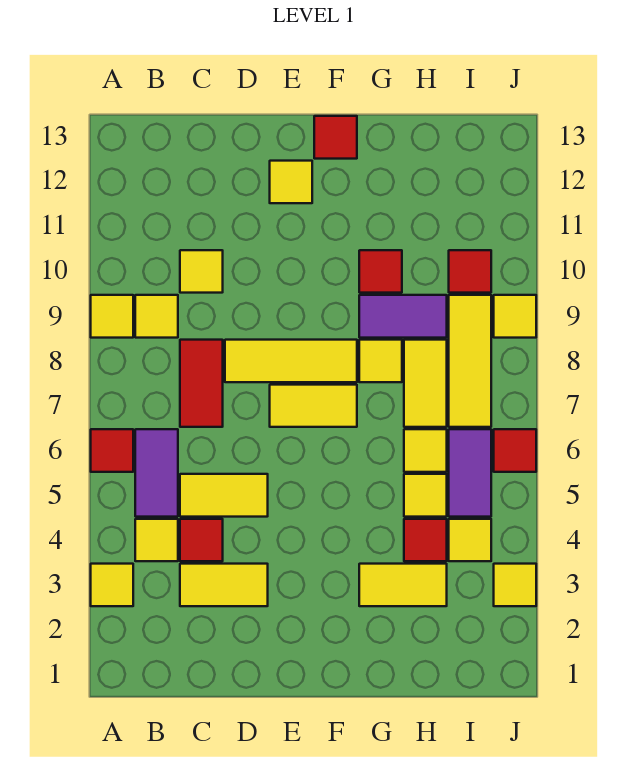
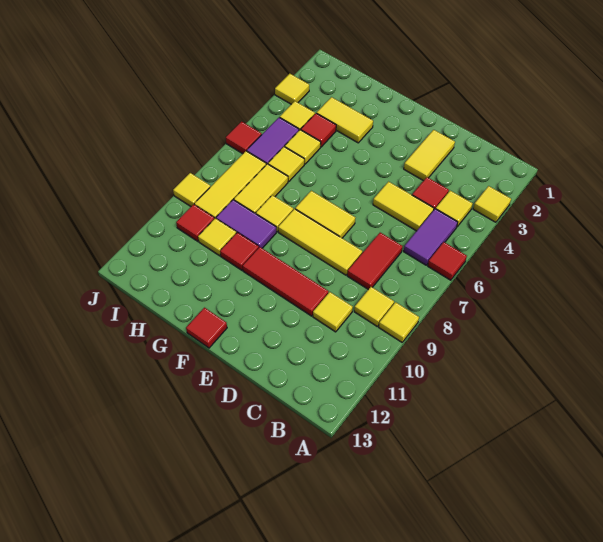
yellow 1x2 tile [180,564,268,606] -> yellow 1x2 tile turned to [404,130,455,181]
none -> red 1x3 tile [243,247,329,316]
yellow 1x1 tile [270,161,312,203] -> yellow 1x1 tile moved to [198,218,236,256]

